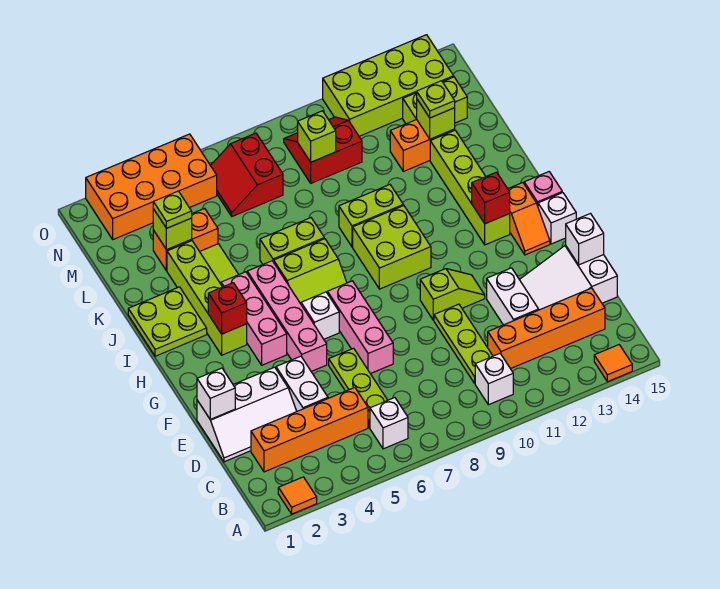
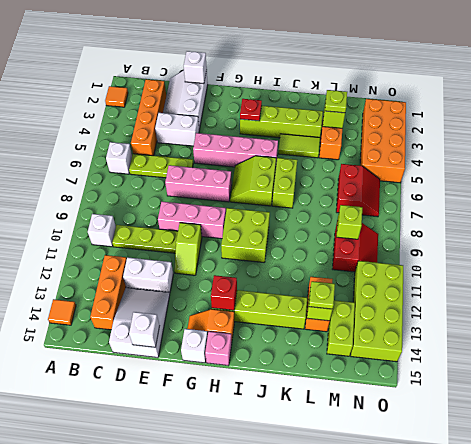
orange 1x4 brick [488,288,605,369] -> orange 1x3 brick [90,255,127,330]
pink 1x3 brick [221,272,287,365] -> pink 1x3 brick moved to [158,202,226,239]
white 1x1 brick [301,292,339,339] -> none
red 1x1 brick [208,283,247,334] -> red 1x1 plate [240,99,262,121]
lime 2x2 plate [128,287,207,356] -> none
lime 1x2 brick [339,185,403,247] -> none
red 2x2 slope [211,133,283,216] -> red 2x2 slope turned to [336,164,380,217]

